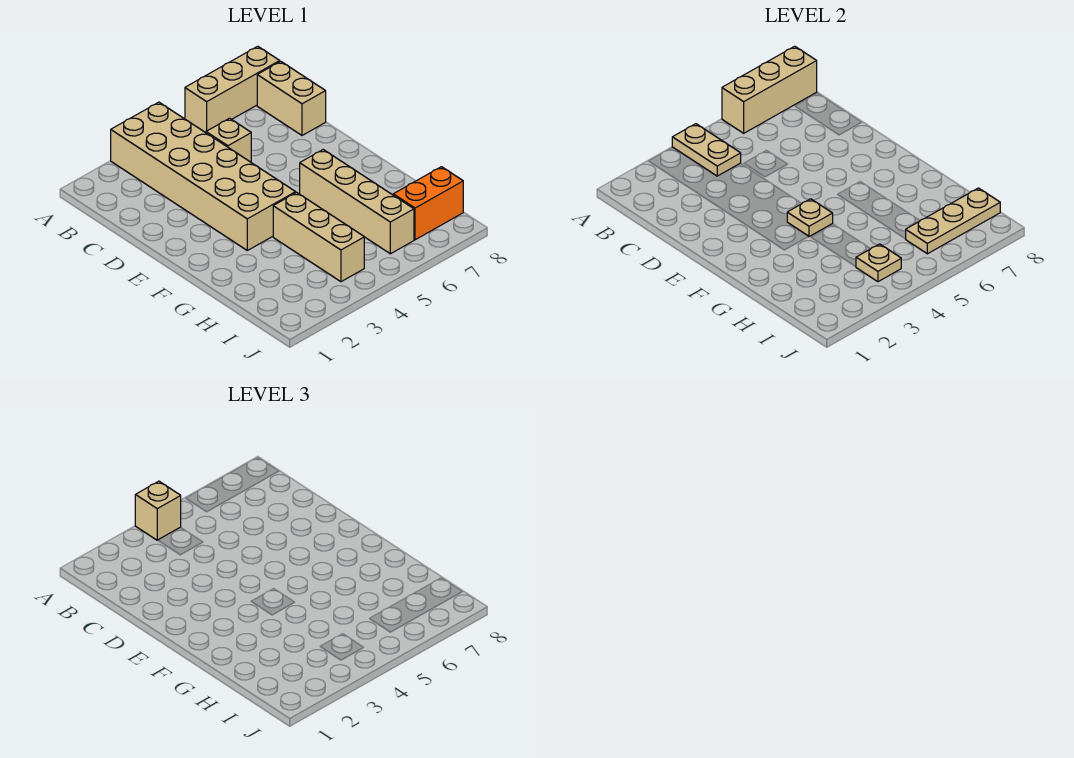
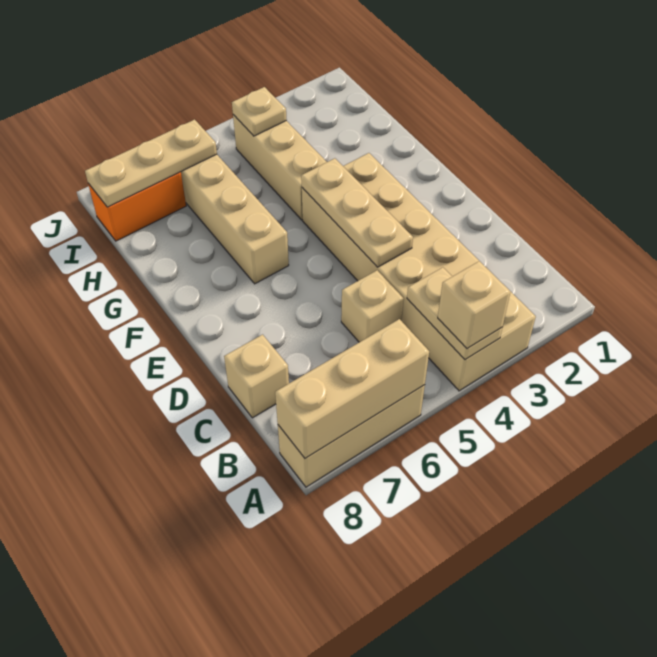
tan 1x2 brick [257,61,326,135] -> tan 1x1 brick [224,335,289,418]
tan 1x1 plate [787,199,833,237] -> tan 1x3 plate [301,158,413,267]

